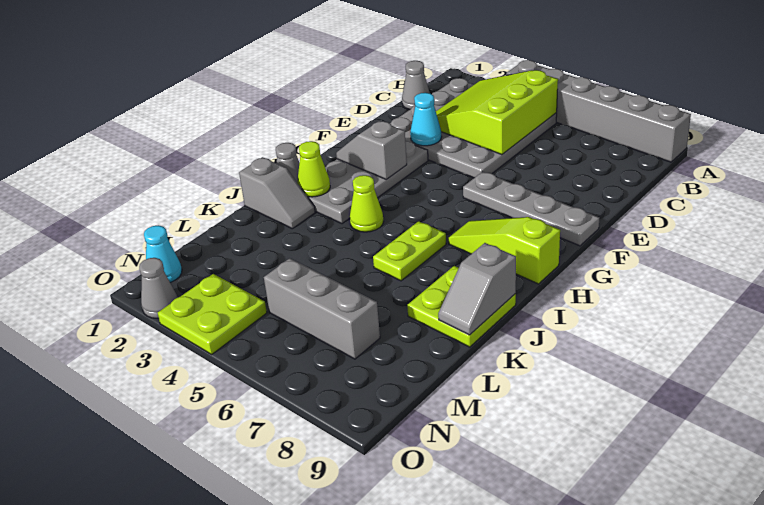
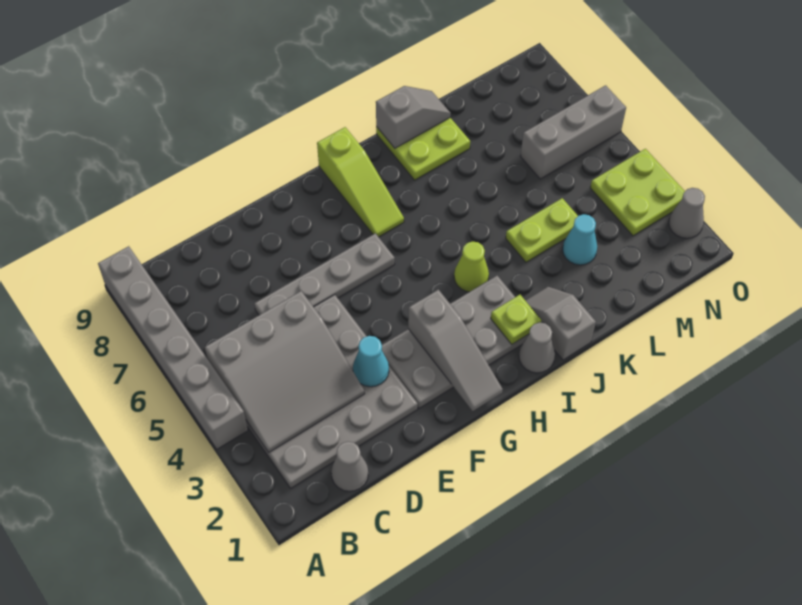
lime 3x3 slope [436,70,558,155] -> grey 3x3 slope [205,291,365,452]
grey 1x4 plate [463,172,599,246] -> grey 1x4 plate turned to [254,233,395,315]
grey 1x2 slope [336,121,407,179] -> grey 1x3 slope [408,290,503,411]
lime 1x1 cone [297,141,330,197] -> lime 1x1 plate [491,295,541,344]
lime 1x2 plate [373,221,446,281] -> lime 1x2 plate moved to [506,198,578,262]
grey 1x3 brick [264,258,380,359] -> grey 1x3 brick turned to [520,85,626,179]
cyan 1x1 cone [144,225,182,282] -> cyan 1x1 cone moved to [563,214,597,265]

